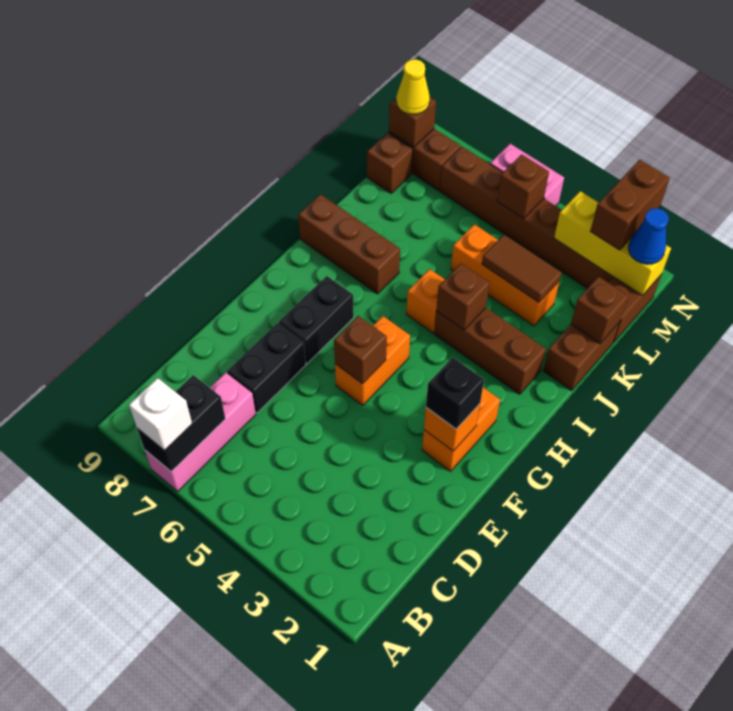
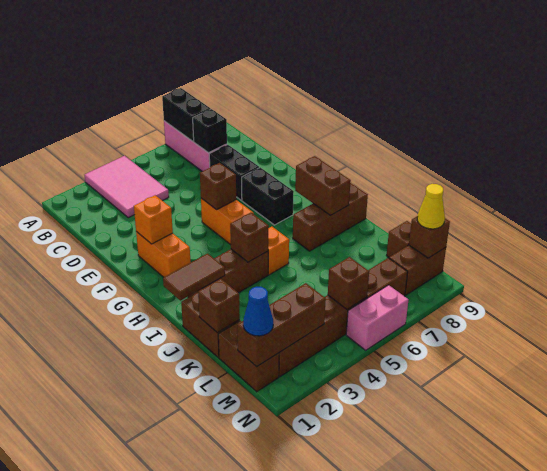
none -> pink 2x3 tile [85,156,169,218]
white 1x1 brick [129,378,192,450] -> none
black 1x1 brick [426,357,484,429] -> black 1x1 brick moved to [193,109,227,153]
orange 1x3 brick [451,224,560,326] -> none
brown 1x2 tile [482,235,562,302] -> brown 1x2 tile moved to [163,254,225,300]
yellow 1x3 brick [554,191,671,296] -> brown 1x3 brick [237,283,326,367]
brown 1x2 brick [590,160,670,250] -> brown 1x2 brick moved to [295,156,351,215]

